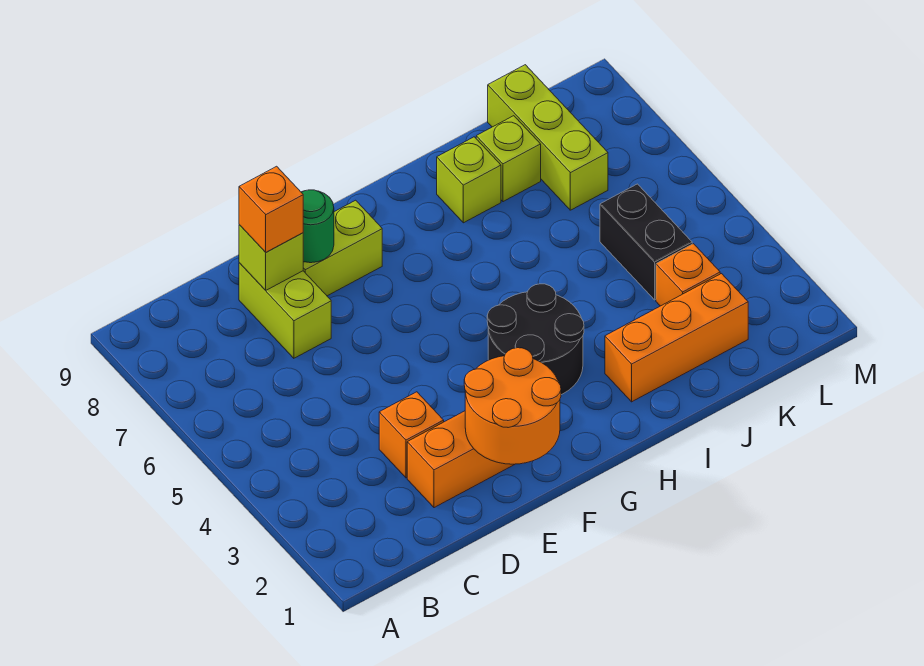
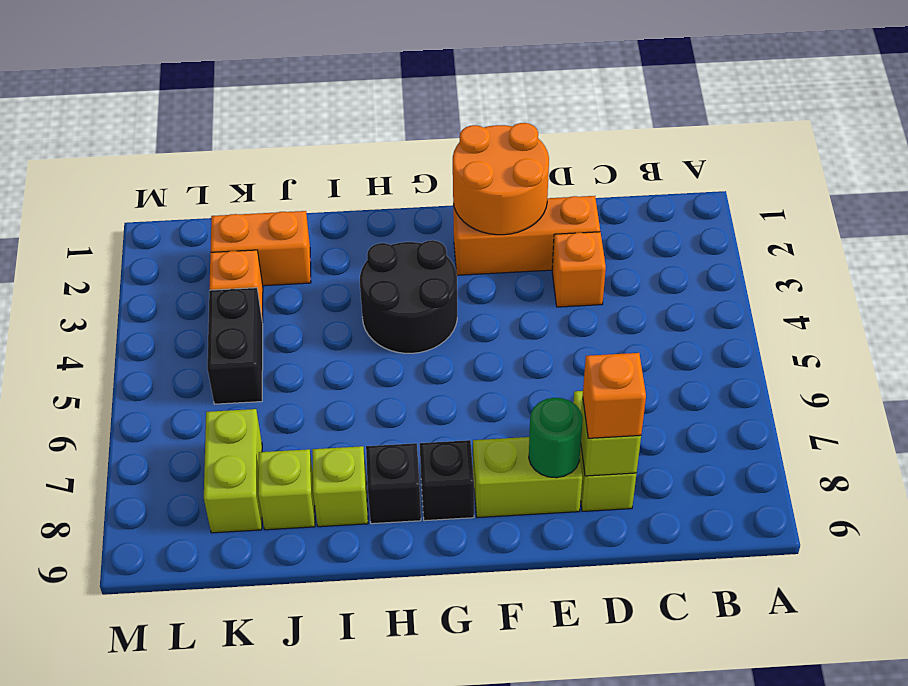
none -> black 1x1 brick [420,440,474,521]
none -> black 1x1 brick [366,443,421,524]
orange 1x3 brick [605,274,748,402] -> orange 1x2 brick [211,211,311,286]
lime 1x3 brick [488,65,608,210] -> lime 1x2 brick [204,409,262,533]

